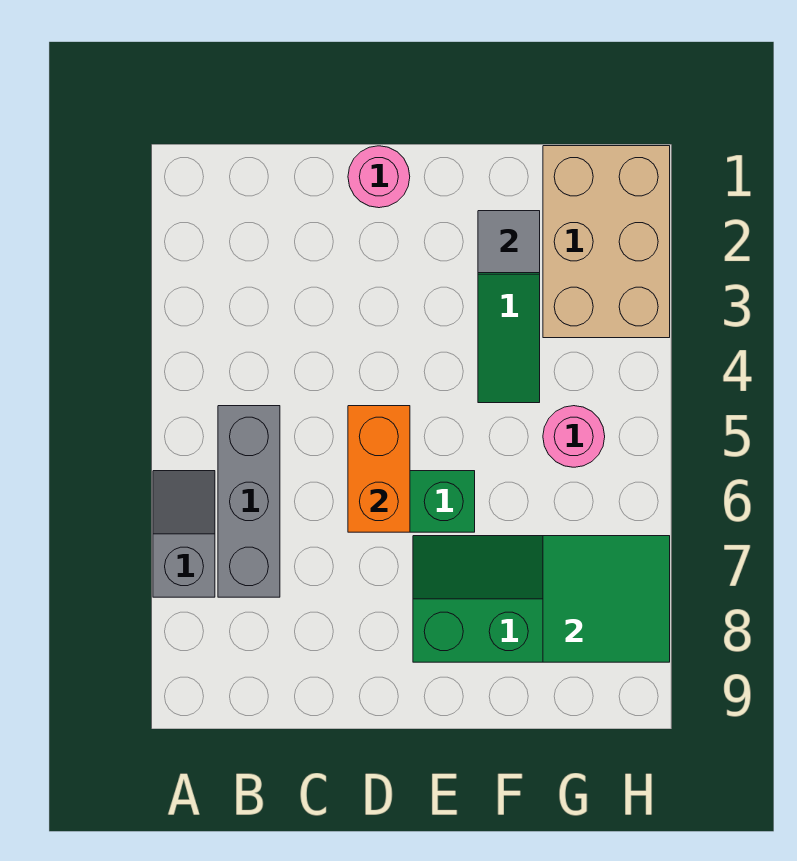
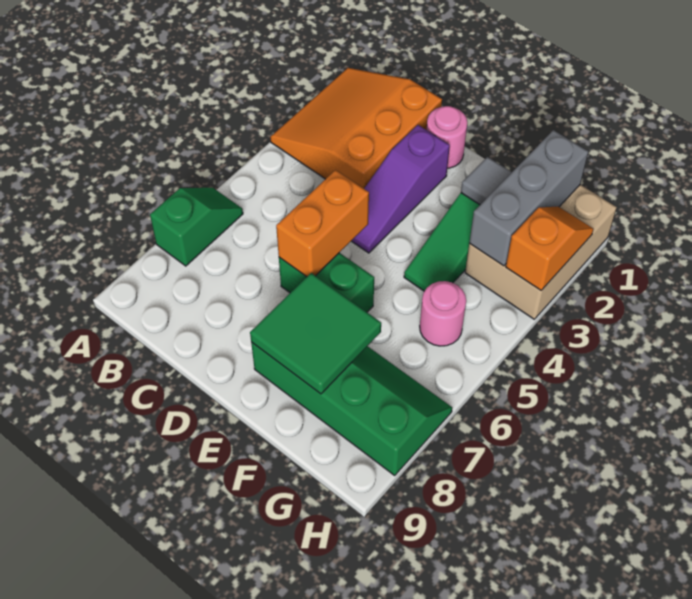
none -> orange 3x3 slope [270,68,442,188]
grey 1x2 slope [153,471,215,597] -> green 1x2 slope [150,188,243,266]
grey 1x3 brick [218,406,280,597] -> grey 1x3 brick moved to [469,130,589,266]
none -> purple 1x3 slope [352,125,450,253]
green 2x2 tile [543,536,670,662] -> green 2x2 tile moved to [250,273,381,394]
none -> orange 1x2 slope [506,207,593,290]

